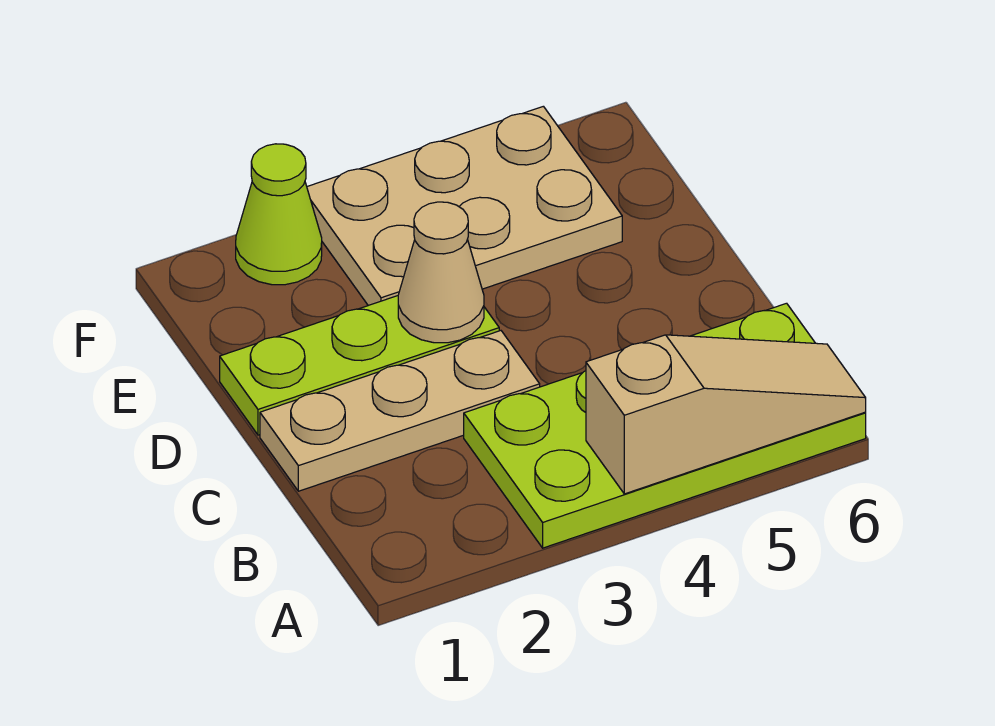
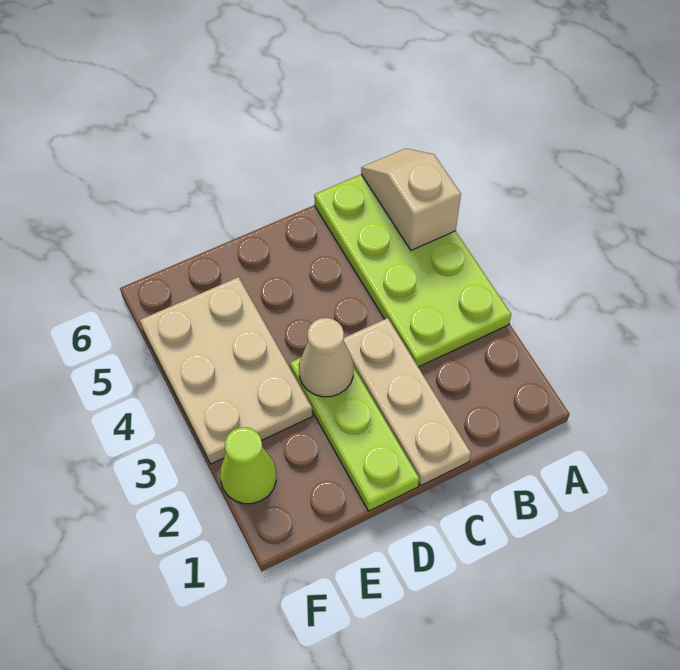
tan 1x3 slope [586,335,866,494] -> tan 1x2 slope [361,148,461,250]

